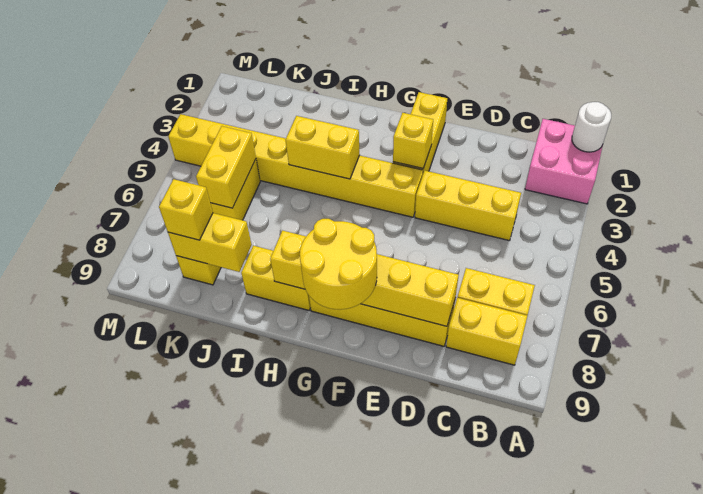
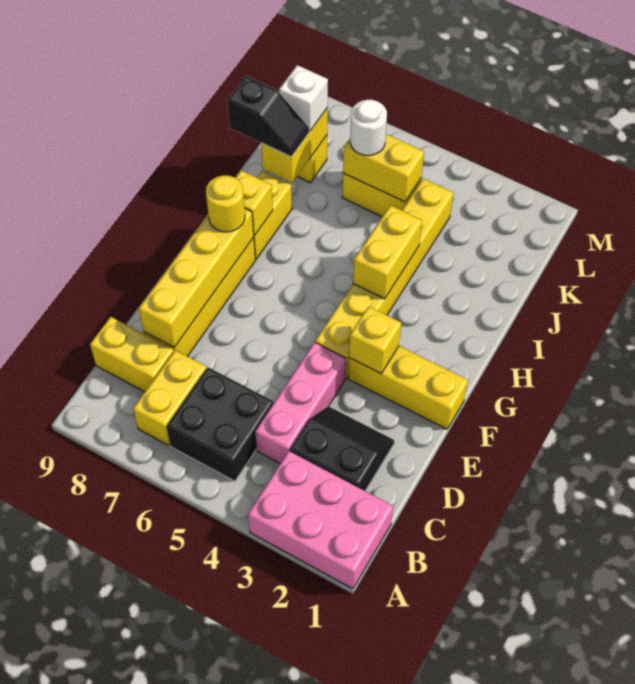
pink 2x2 brick [525,119,603,204] -> pink 2x3 brick [248,451,393,589]
white 1x1 round brick [572,102,611,152] -> white 1x1 round brick moved to [350,100,387,156]
none -> black 2x2 brick [167,367,273,481]
yellow 1x2 brick [446,298,527,365] -> yellow 1x2 brick turned to [90,317,174,392]
none -> black 2x2 slope [290,406,394,491]
yellow 1x3 brick [415,171,521,241] -> pink 1x3 brick [255,342,346,464]
yellow 1x8 brick [168,114,423,217] -> yellow 1x6 brick [315,178,453,378]
yellow 2x2 round brick [300,219,377,310] -> yellow 1x1 round brick [206,175,245,232]
none -> black 1x2 slope [227,76,309,157]
yellow 1x1 brick [159,179,213,240] -> white 1x1 brick [279,65,328,131]

